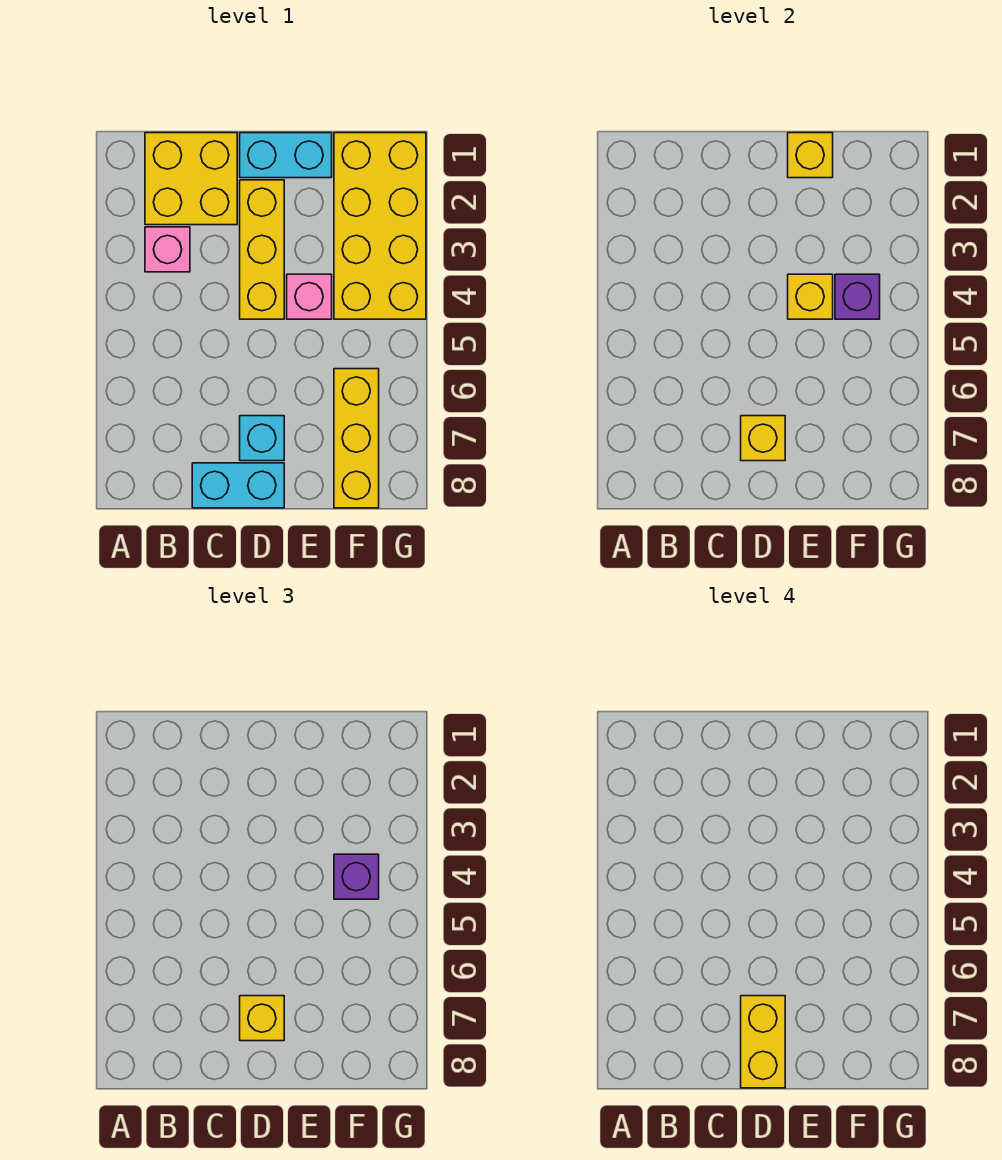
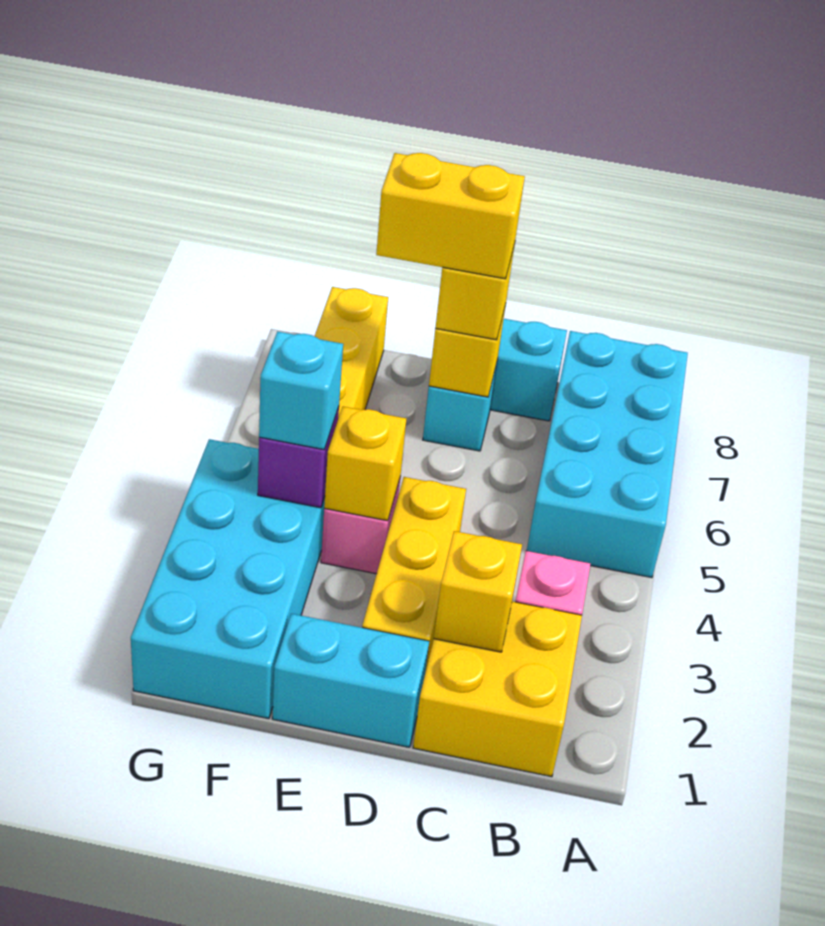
none -> cyan 2x4 brick [527,331,688,578]
yellow 1x2 brick [741,996,785,1088] -> yellow 1x2 brick turned to [376,153,525,279]
yellow 1x1 brick [788,133,833,178] -> yellow 1x1 brick moved to [434,531,522,652]
yellow 2x4 brick [334,133,426,319] -> cyan 2x4 brick [131,439,325,719]
purple 1x1 brick [334,854,379,899] -> cyan 1x1 brick [259,331,343,450]

